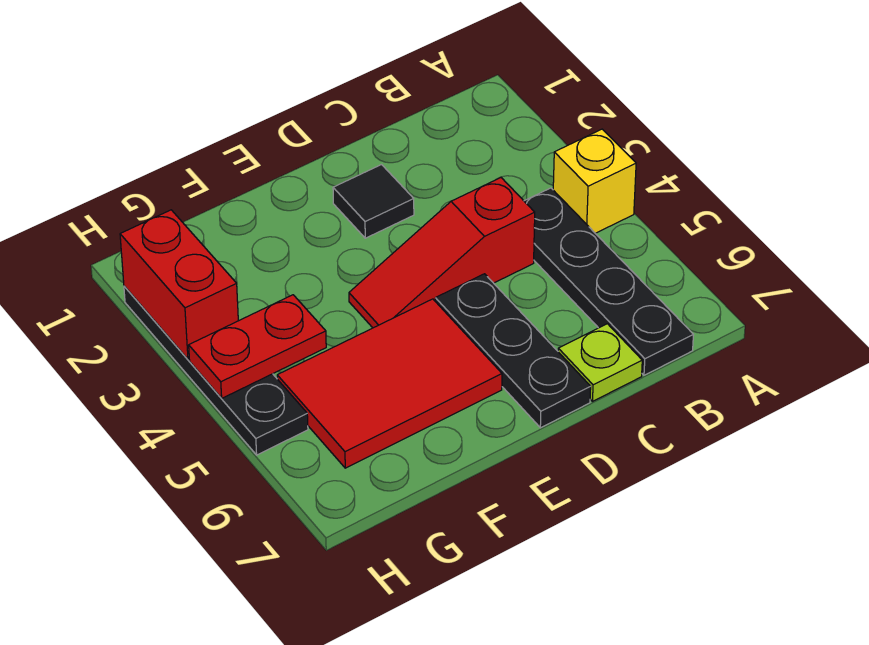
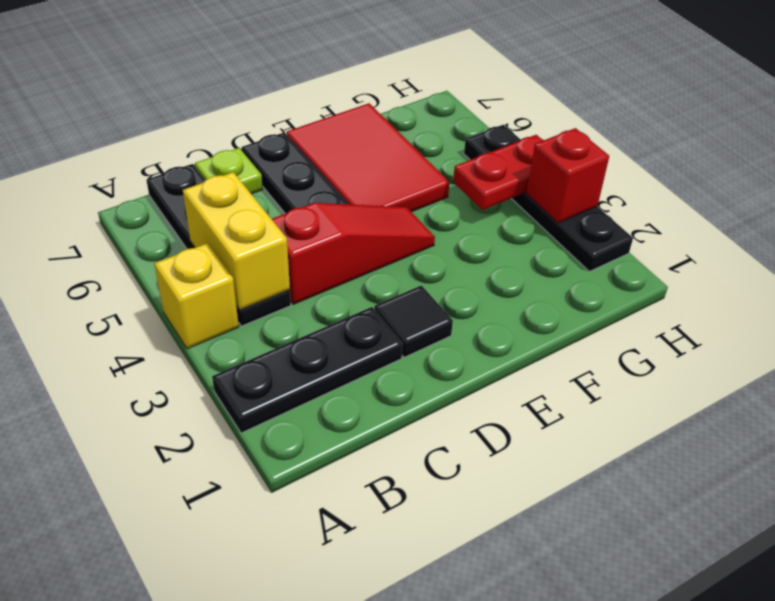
none -> black 1x3 plate [212,307,403,433]
none -> yellow 1x2 brick [183,172,290,310]
red 2x3 tile [277,299,502,468] -> red 2x3 tile turned to [286,103,449,212]
red 1x2 brick [120,210,238,359] -> red 1x1 brick [527,128,609,223]

